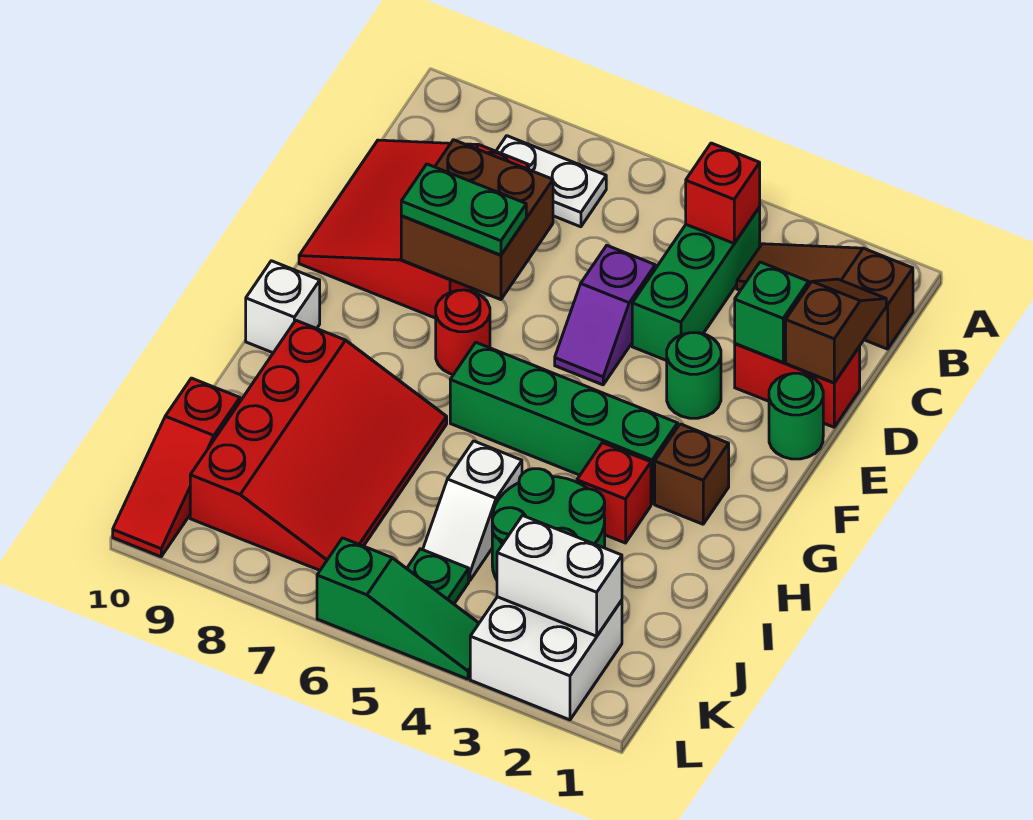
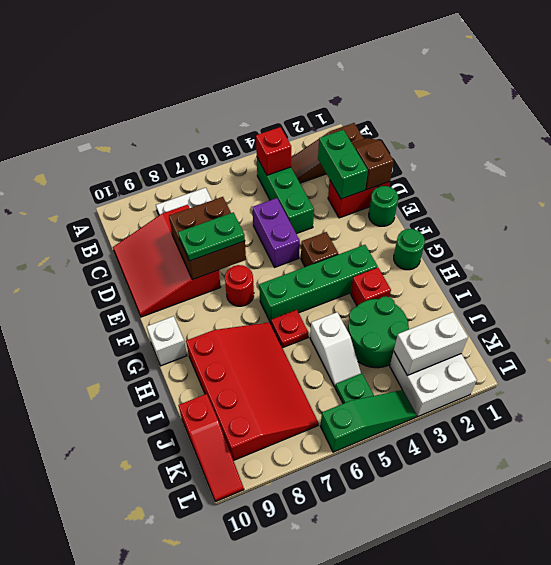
green 1x1 brick [735,262,809,362] -> green 1x2 brick [318,130,368,199]
purple 1x2 slope [555,246,655,385] -> purple 1x2 brick [252,198,300,267]
green 1x1 round brick [667,333,721,418] -> green 1x1 round brick moved to [394,229,425,270]
brown 1x1 brick [655,424,729,524] -> brown 1x1 brick moved to [301,232,338,267]
none -> red 1x1 plate [271,310,308,348]

